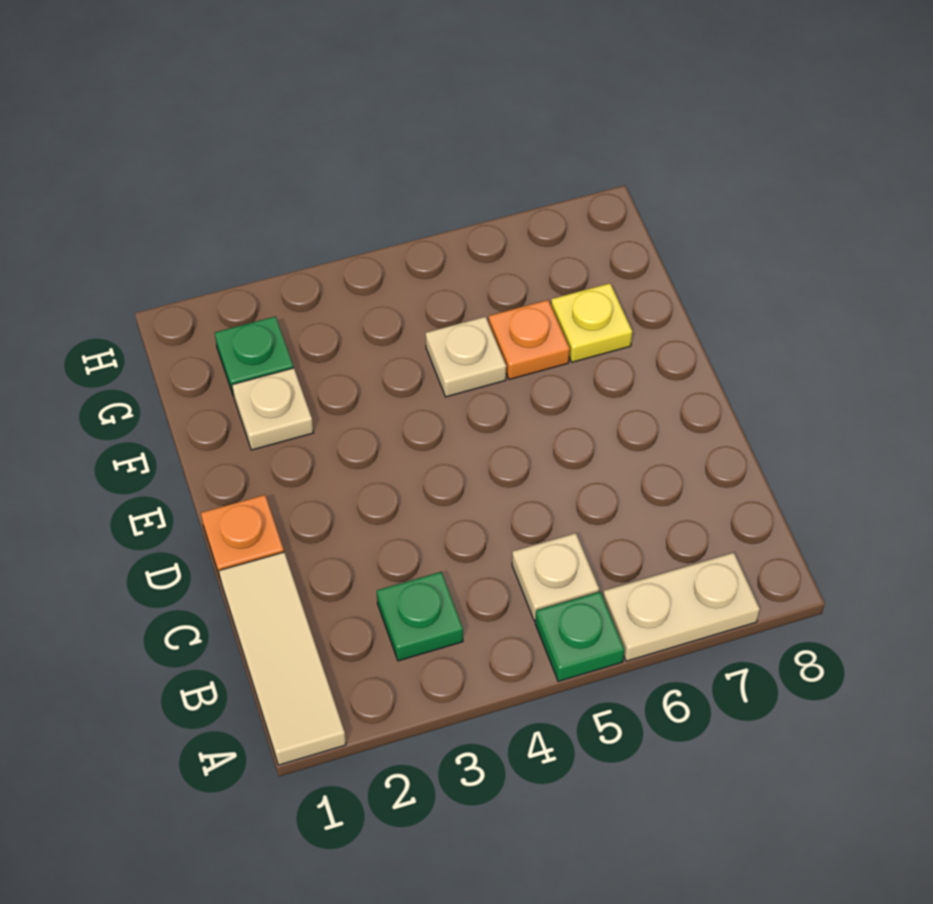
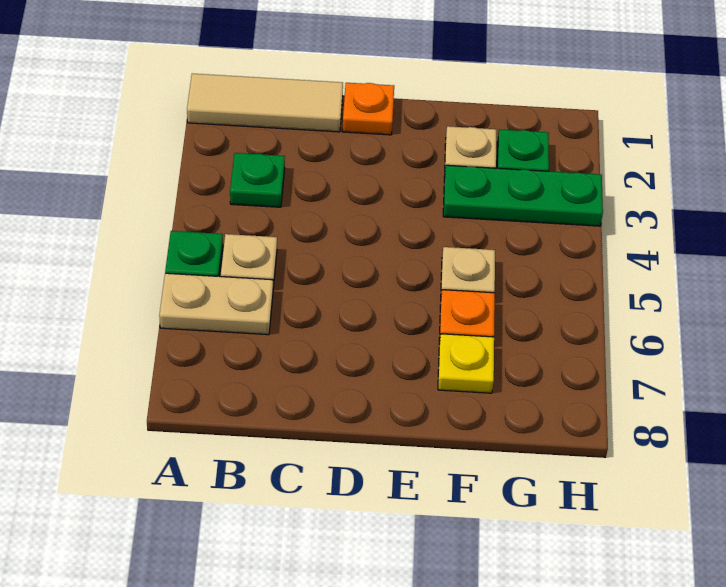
tan 1x2 plate [603,553,760,661] -> tan 1x2 plate turned to [159,273,273,335]
none -> green 1x3 plate [443,165,603,226]

